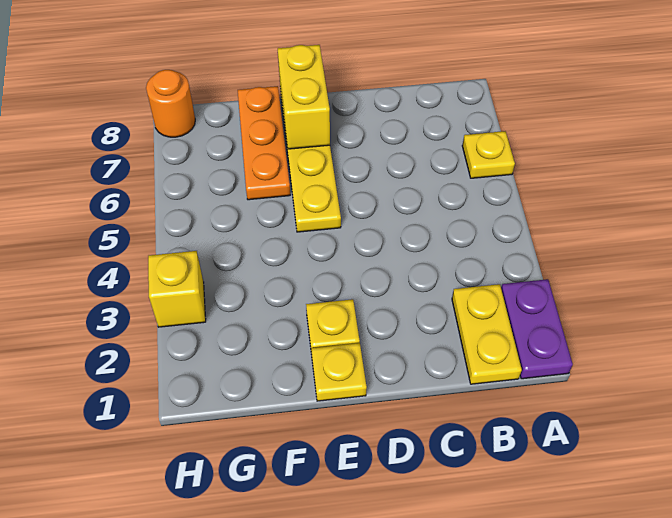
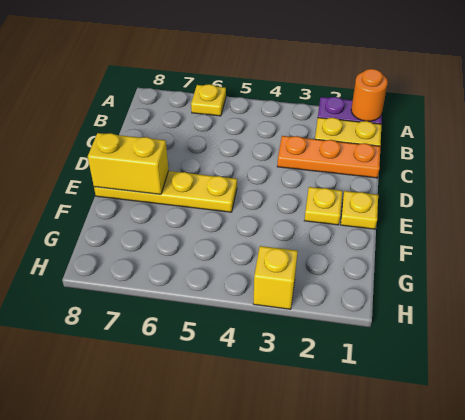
orange 1x3 plate [238,86,290,200] -> orange 1x3 plate moved to [277,136,380,178]
orange 1x1 round brick [146,70,195,137] -> orange 1x1 round brick moved to [351,69,388,121]

